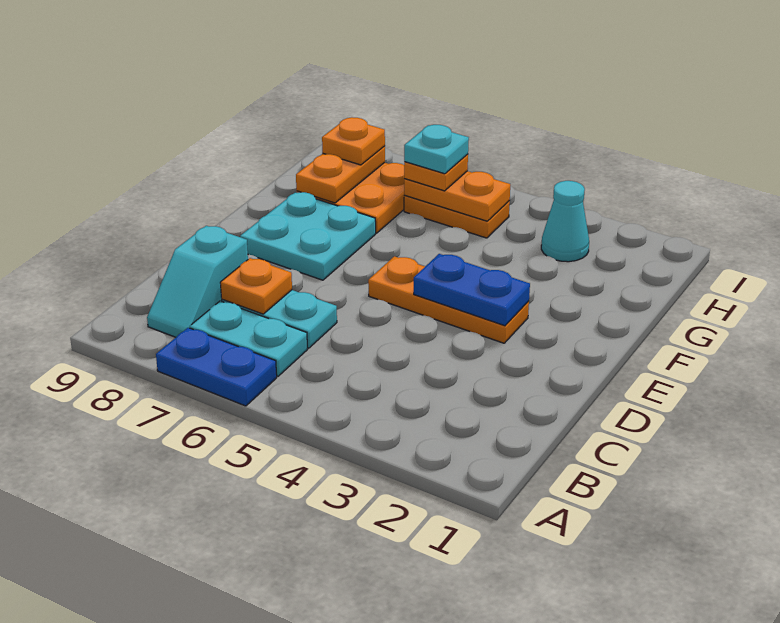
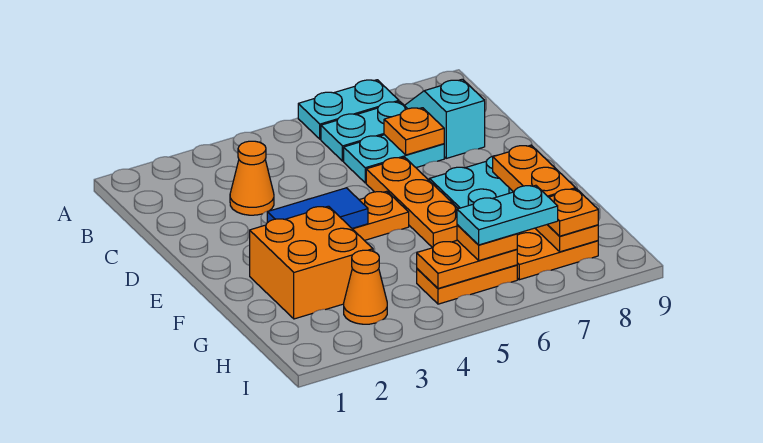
blue 1x2 plate [156,328,277,406] -> cyan 1x2 plate [298,80,399,139]
none -> orange 1x1 cone [230,141,274,215]
none -> orange 1x3 plate [366,157,458,248]
blue 1x2 plate [414,254,530,326] -> blue 1x2 tile [267,188,368,228]
none -> orange 2x2 brick [250,206,373,319]
none -> orange 1x2 plate [493,145,576,197]
cyan 1x1 cone [541,181,589,262] -> orange 1x1 cone [344,250,387,324]
cyan 1x1 plate [404,125,469,174] -> cyan 1x2 plate [457,185,558,245]

